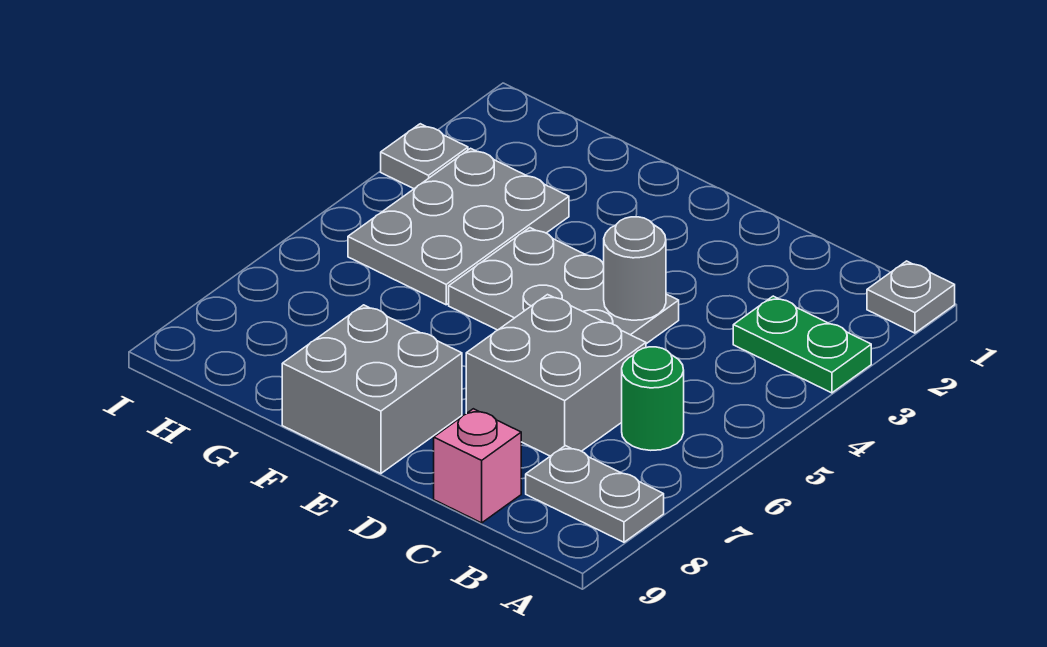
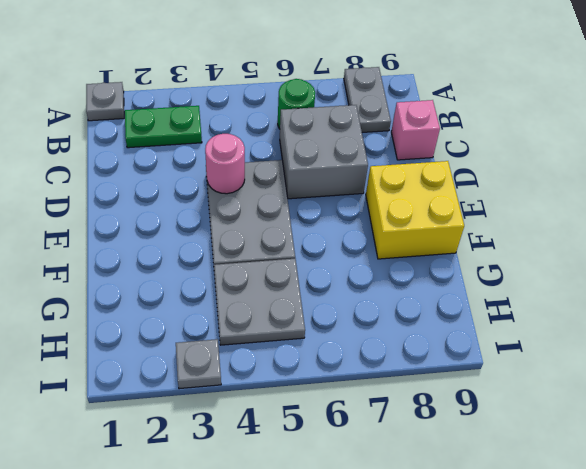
green 1x2 plate [733,296,871,393] -> green 1x2 plate turned to [125,106,202,148]
grey 1x1 round brick [604,217,666,320] -> pink 1x1 round brick [205,134,245,194]
grey 2x2 brick [282,305,462,474] -> yellow 2x2 brick [366,161,464,259]
grey 2x3 plate [348,148,569,305] -> grey 2x2 plate [214,259,305,345]

